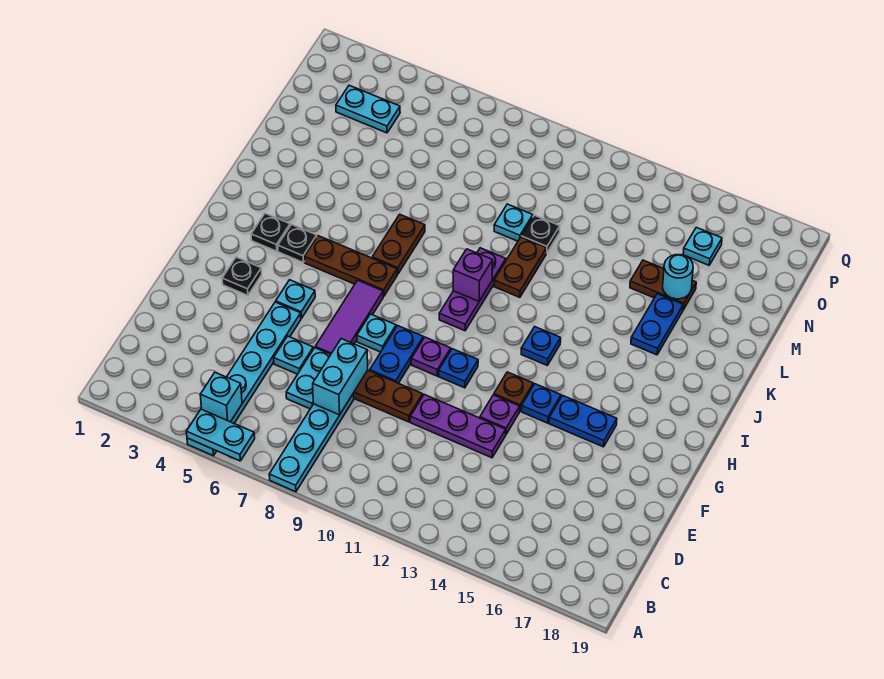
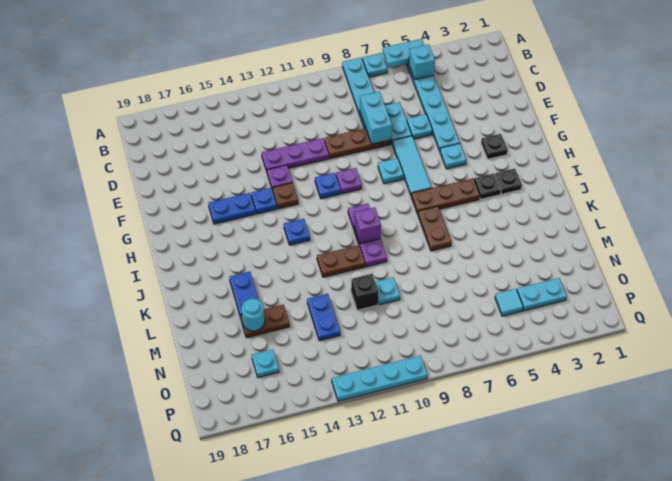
none -> cyan 1x1 plate [362,53,387,77]
purple 1x3 tile [315,280,383,354] -> cyan 1x3 tile [392,136,431,196]
blue 1x2 plate [370,326,423,383] -> blue 1x2 plate moved to [307,294,340,341]
brown 1x2 plate [494,237,546,297] -> brown 1x2 plate turned to [317,245,365,277]
black 1x1 plate [521,215,560,253] -> black 1x1 brick [351,274,379,310]
none -> cyan 1x1 tile [495,289,523,316]
none -> cyan 1x4 plate [332,356,427,401]

